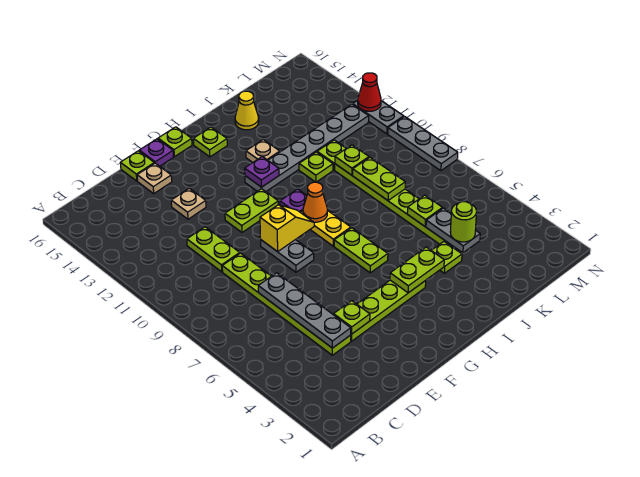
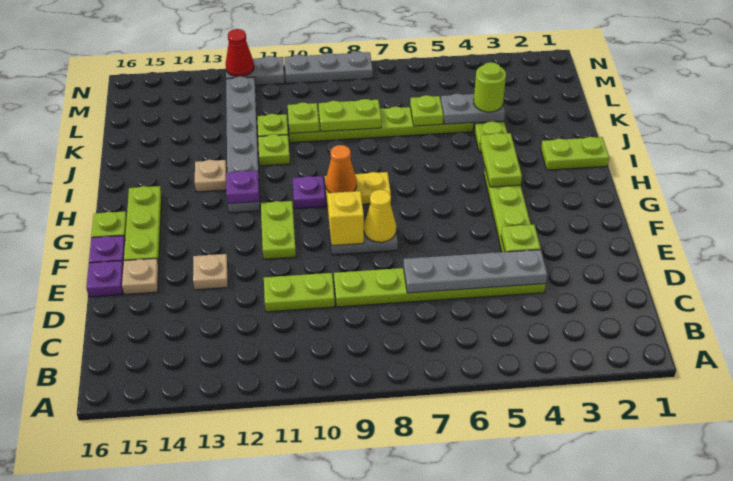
lime 1x1 plate [120,151,154,181] -> purple 1x1 plate [86,261,123,297]
lime 1x2 plate [334,228,388,273] -> lime 1x2 plate moved to [541,137,609,170]
lime 1x1 plate [193,127,227,157] -> lime 1x3 plate [124,186,162,266]
yellow 1x1 cone [235,91,259,130] -> yellow 1x1 cone moved to [364,190,396,242]

